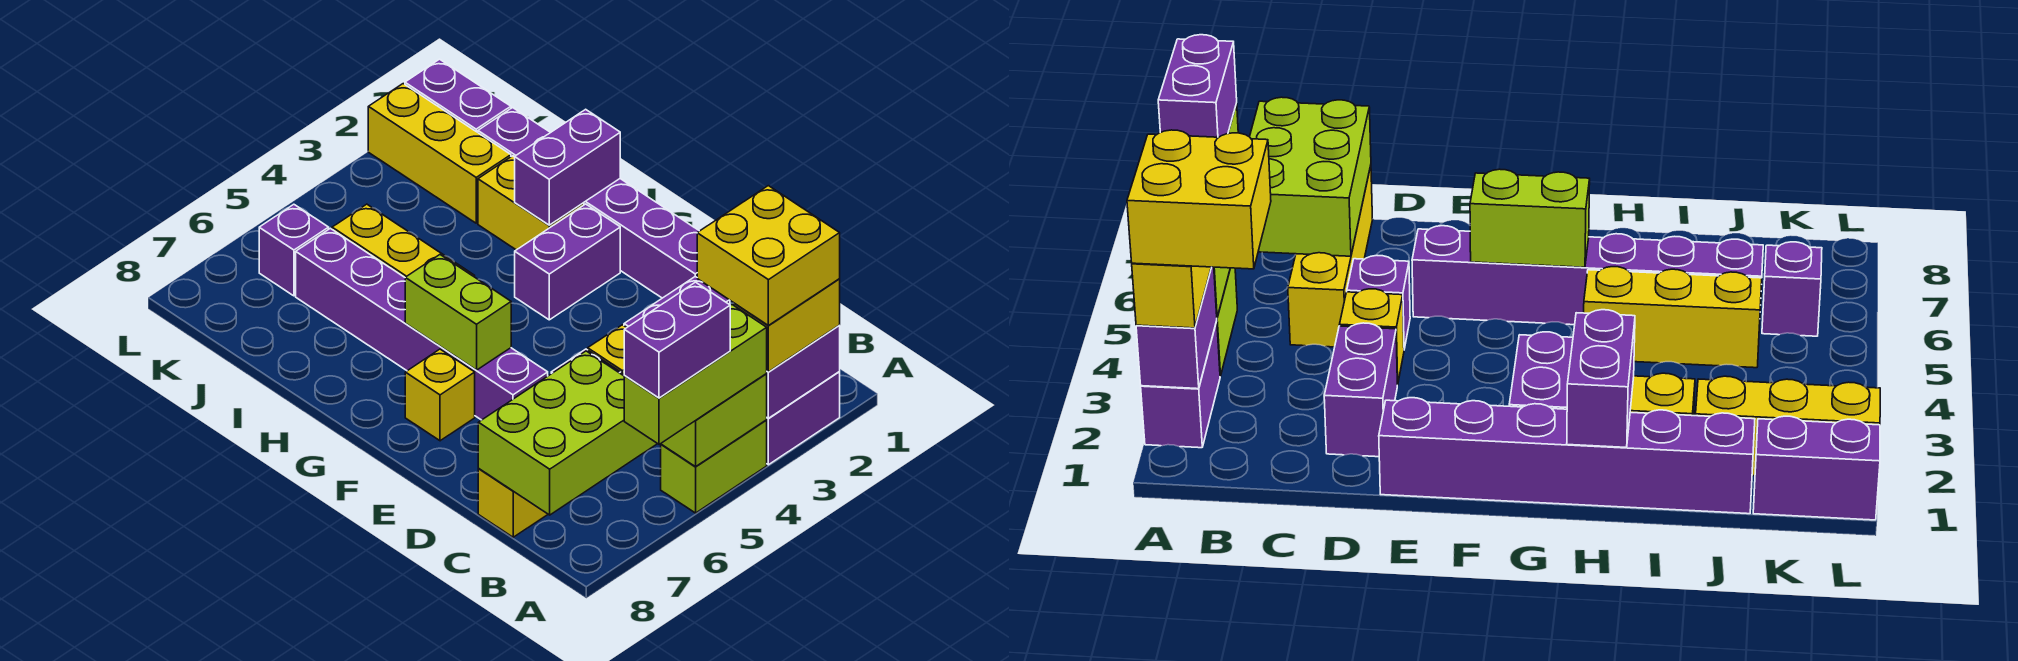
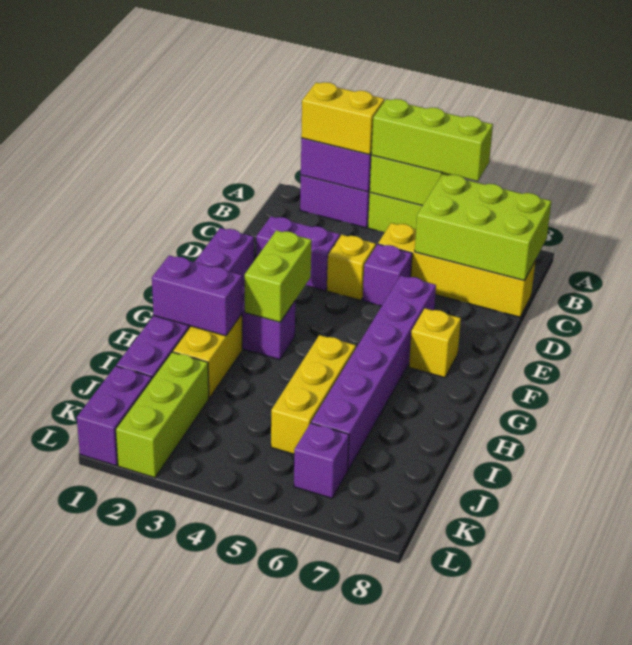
yellow 2x2 brick [697,186,840,325] -> none
purple 1x2 brick [624,282,730,398] -> none
lime 1x2 brick [405,255,511,370] -> lime 1x2 brick moved to [244,230,312,322]
yellow 1x3 brick [368,84,511,223] -> lime 1x3 brick [116,352,209,478]

